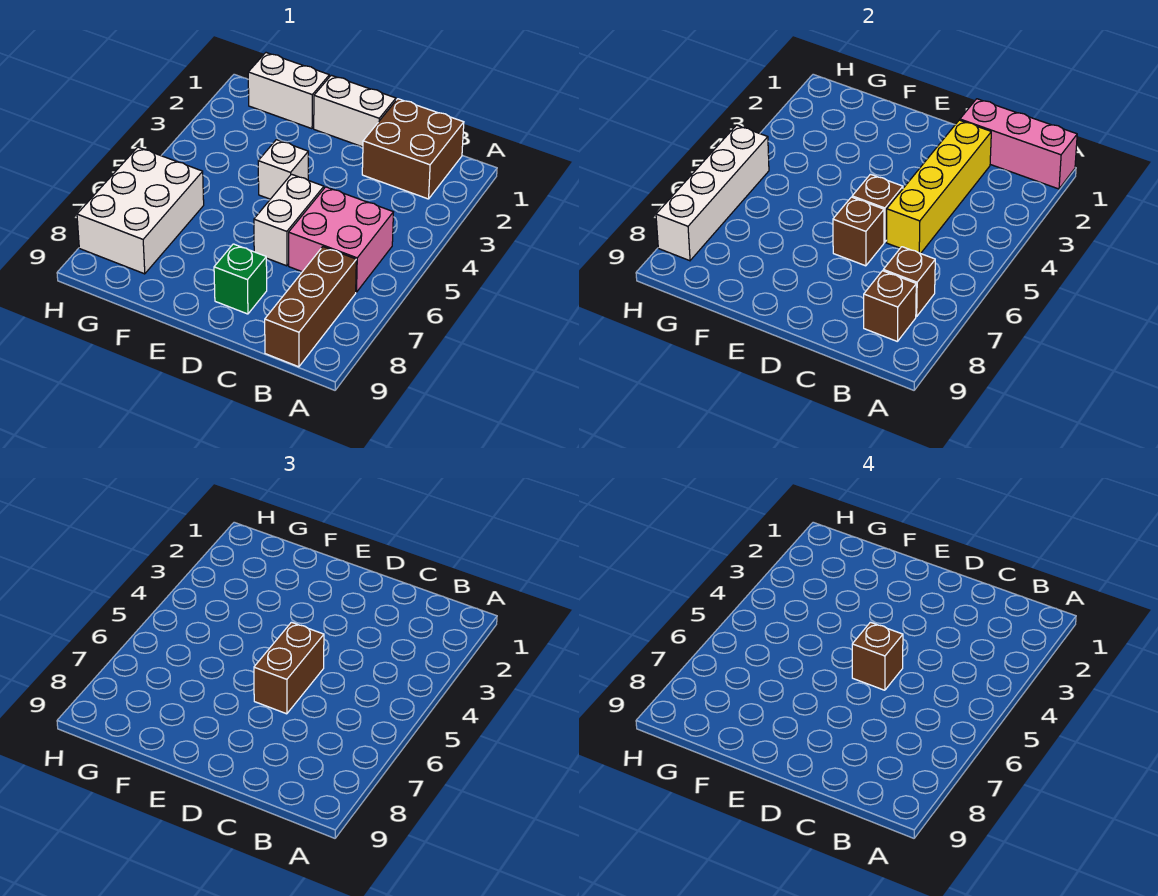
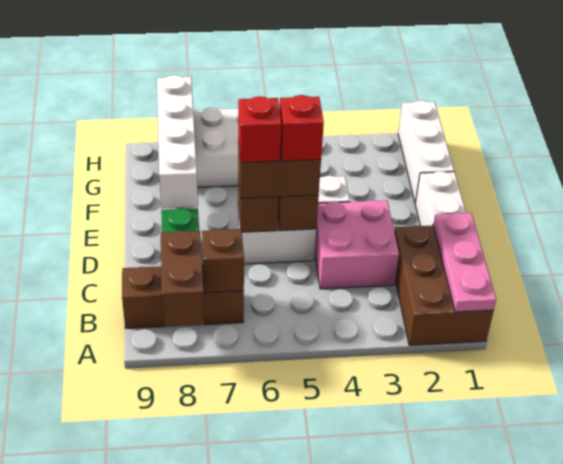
pink 1x3 brick [960,99,1077,189] -> pink 1x3 plate [433,213,496,312]
brown 2x2 brick [362,99,464,199] -> brown 2x3 brick [394,225,494,345]
pink 2x2 brick [289,187,393,292] -> pink 2x2 brick moved to [315,200,399,289]
brown 1x1 brick [864,271,916,342] -> brown 1x2 brick [161,231,204,327]
yellow 1x4 brick [886,120,991,254] -> none
brown 1x1 brick [852,622,903,690] -> red 1x1 brick [280,95,324,161]
none -> red 1x1 brick [238,96,281,163]
white 1x2 brick [248,53,329,129] -> white 1x3 brick [398,100,454,202]
white 1x4 brick [656,125,769,261] -> white 1x4 brick turned to [157,75,198,208]

